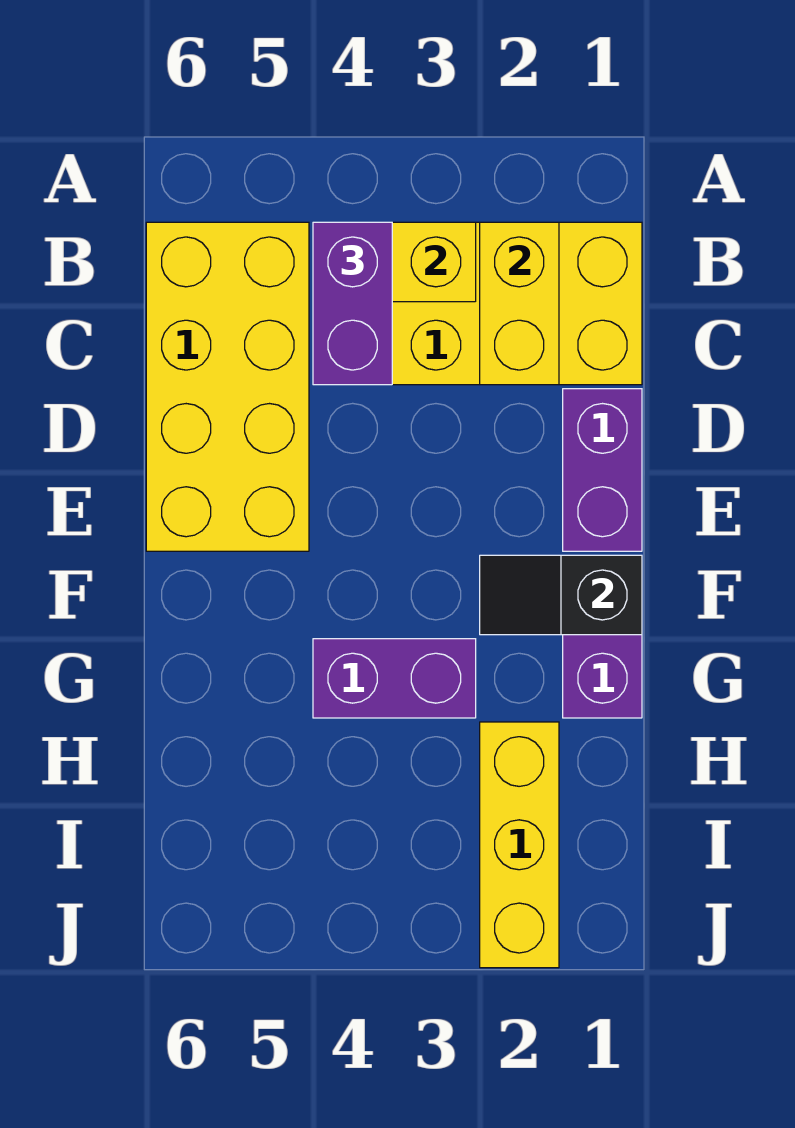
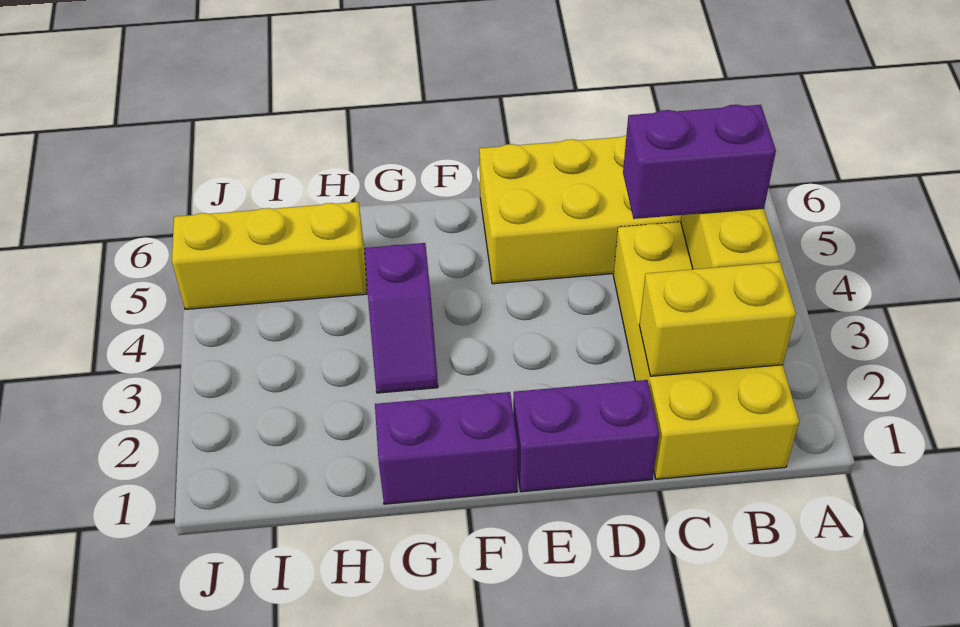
black 1x2 slope [480,555,642,635] -> none
purple 1x2 brick [313,639,476,718] -> purple 1x2 slope [365,243,438,393]
yellow 1x3 brick [480,722,559,968] -> yellow 1x3 brick moved to [172,202,367,309]

